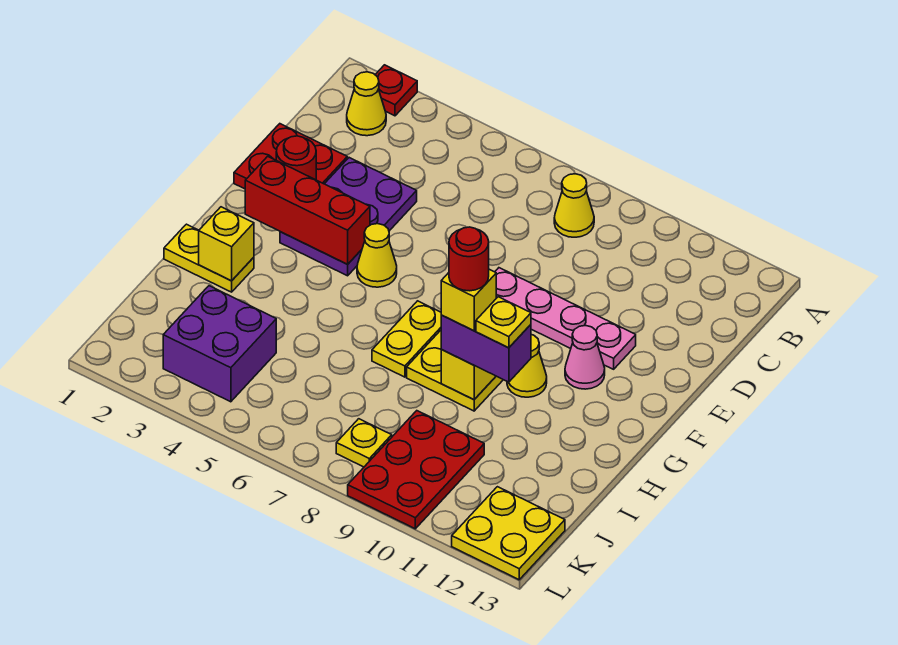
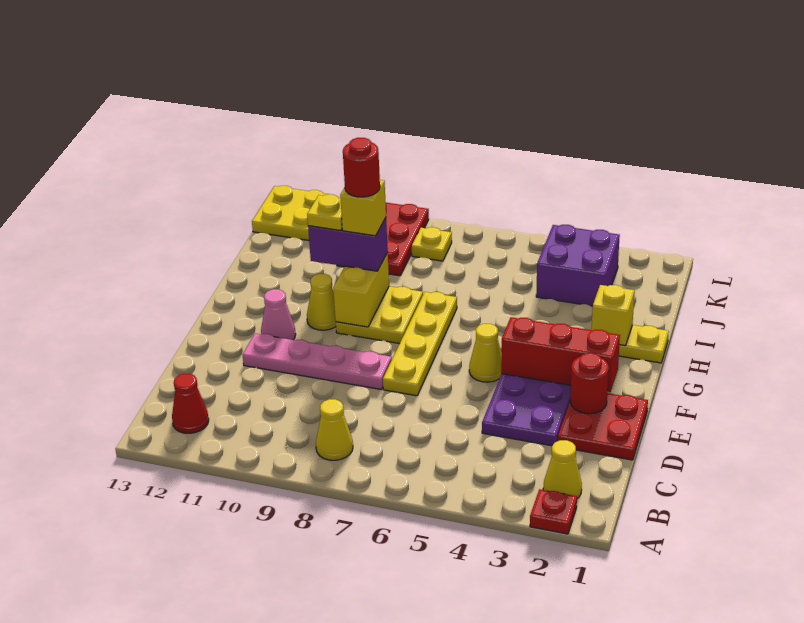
none -> red 1x1 cone [172,374,209,433]
yellow 1x2 plate [372,301,441,377] -> yellow 1x4 plate [383,292,457,396]

